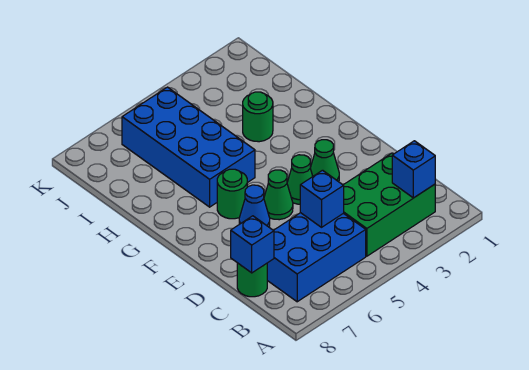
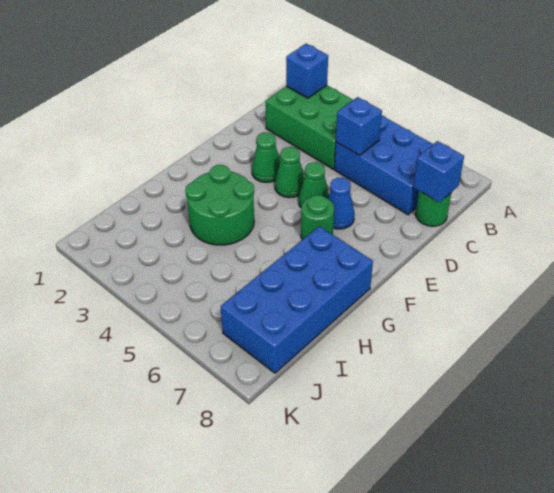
blue 2x4 brick [122,87,255,207] -> blue 2x4 brick moved to [221,226,373,373]
green 1x1 round brick [243,92,273,142] -> green 2x2 round brick [185,165,254,245]

